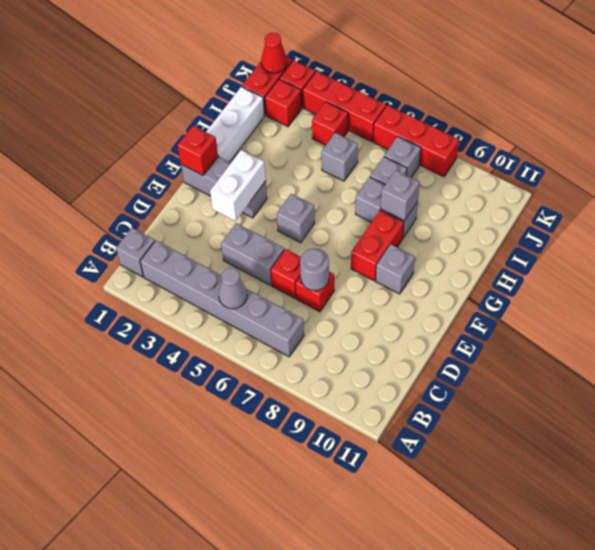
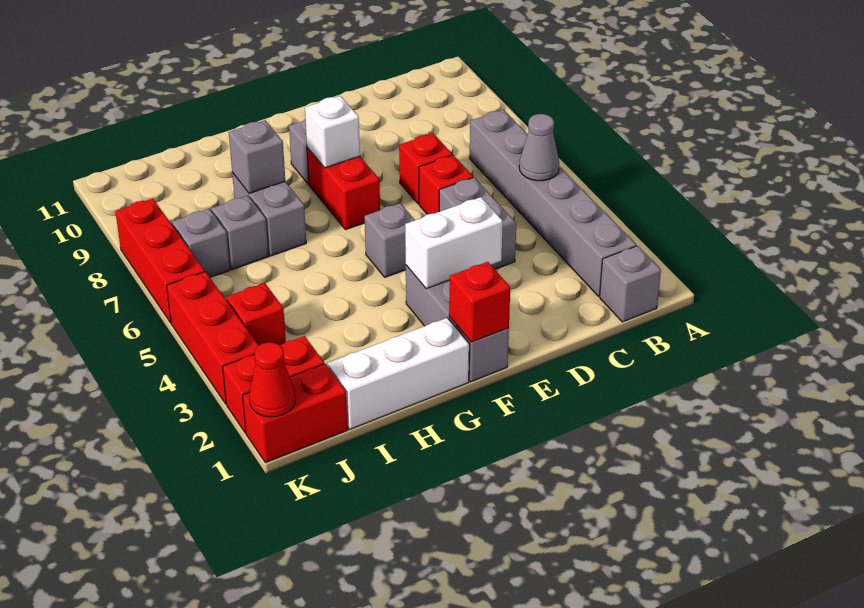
grey 1x1 round brick [300,248,329,291] -> none
red 1x2 brick [351,210,404,281] -> red 1x2 brick turned to [307,148,380,230]
none -> white 1x1 brick [305,96,360,168]
grey 1x1 brick [321,133,358,181] -> none

